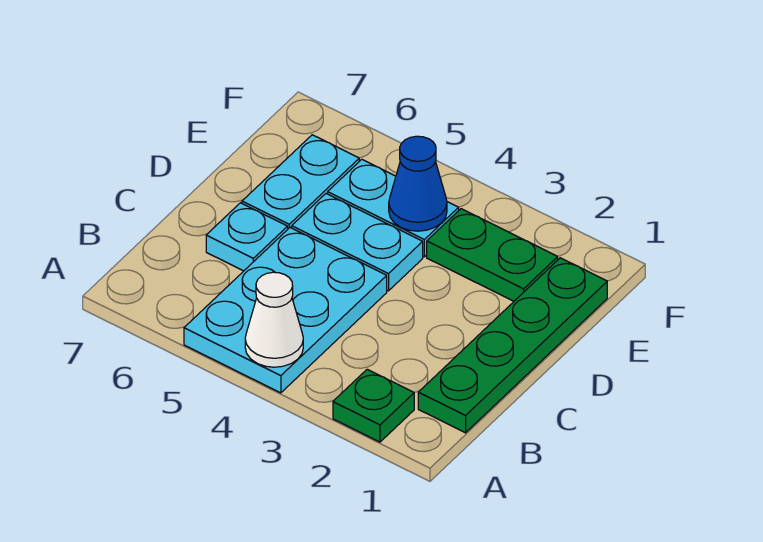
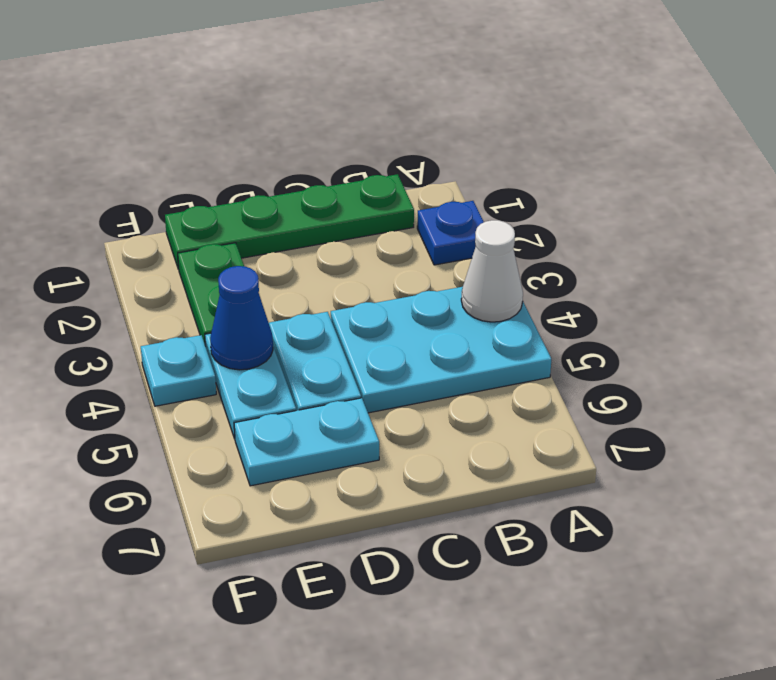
green 1x1 plate [333,369,414,442] -> blue 1x1 plate [417,201,484,265]
cyan 1x1 plate [206,203,288,271] -> cyan 1x1 plate moved to [141,335,216,406]

